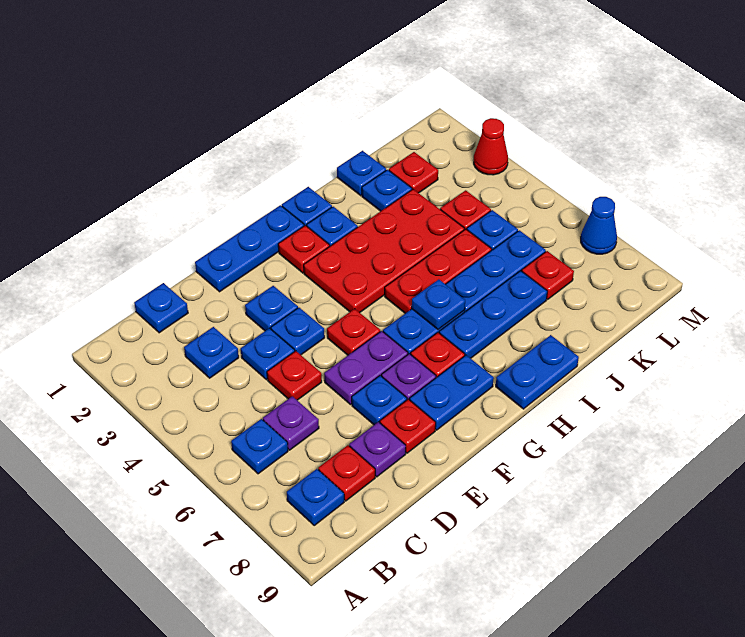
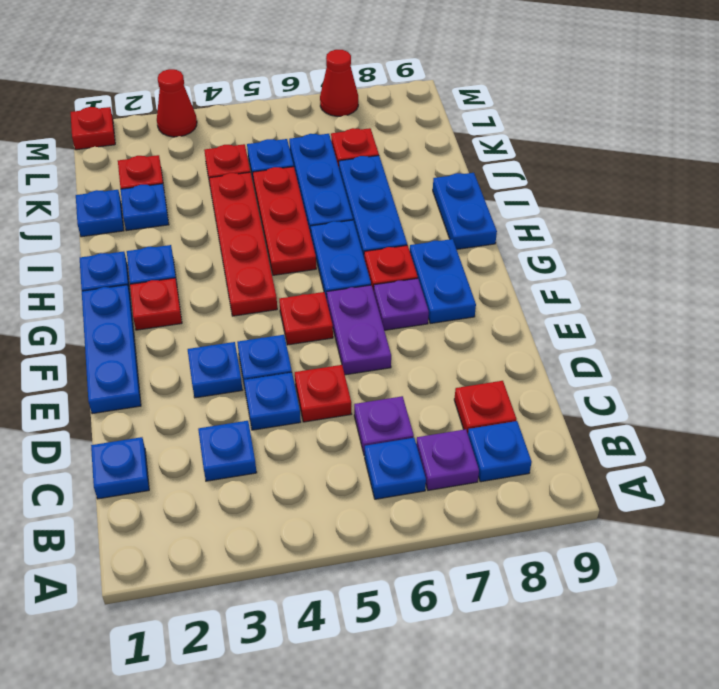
purple 1x1 plate [349,422,406,477] -> purple 1x1 plate moved to [416,429,479,490]
blue 1x1 plate [352,376,407,425] -> none
red 1x1 plate [380,399,436,453] -> red 1x1 plate moved to [71,107,115,150]
red 2x4 plate [304,189,464,313] -> red 1x4 plate [209,172,277,316]
blue 1x1 plate [412,279,465,330] -> none
blue 1x1 cone [581,197,617,254] -> red 1x1 cone [320,50,358,116]

